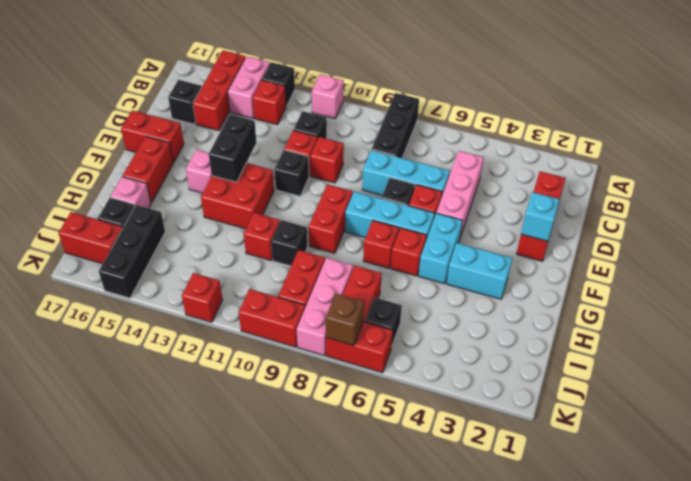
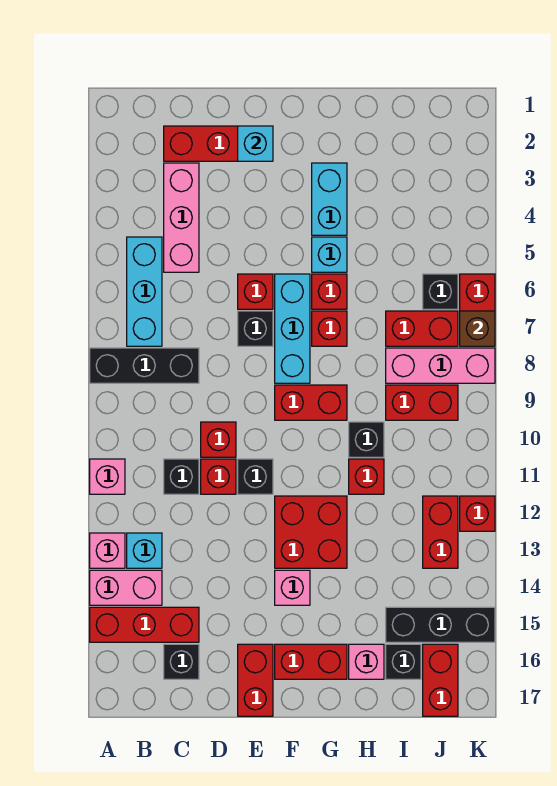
black 1x1 brick [262,62,295,106] -> pink 1x1 brick [90,533,125,568]
red 1x1 brick [253,80,286,125] -> cyan 1x1 brick [127,533,162,568]
pink 1x3 brick [436,151,484,237] -> pink 1x3 brick turned to [164,163,199,272]
cyan 1x3 brick [362,150,450,195] -> cyan 1x3 brick moved to [127,237,162,346]
black 1x2 brick [209,114,257,182] -> none
cyan 1x2 brick [418,213,463,284] -> cyan 1x1 brick [312,237,347,272]
red 1x2 brick [239,289,305,347] -> red 1x2 brick moved to [423,496,458,568]

